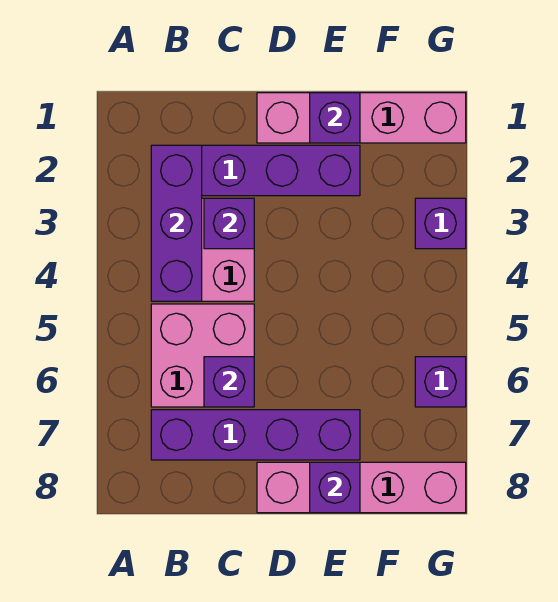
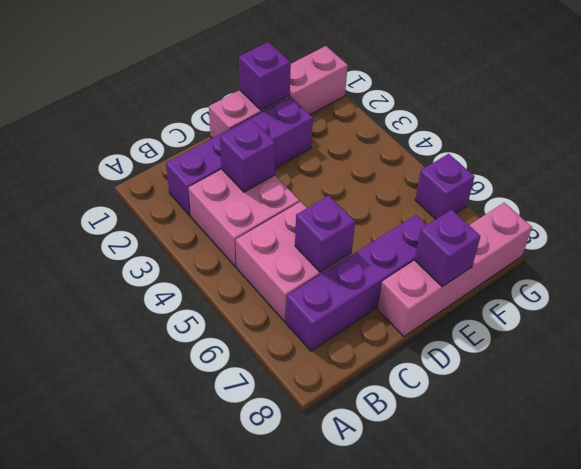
purple 1x3 brick [151,145,202,301] -> none
purple 1x1 brick [415,198,466,249] -> none

